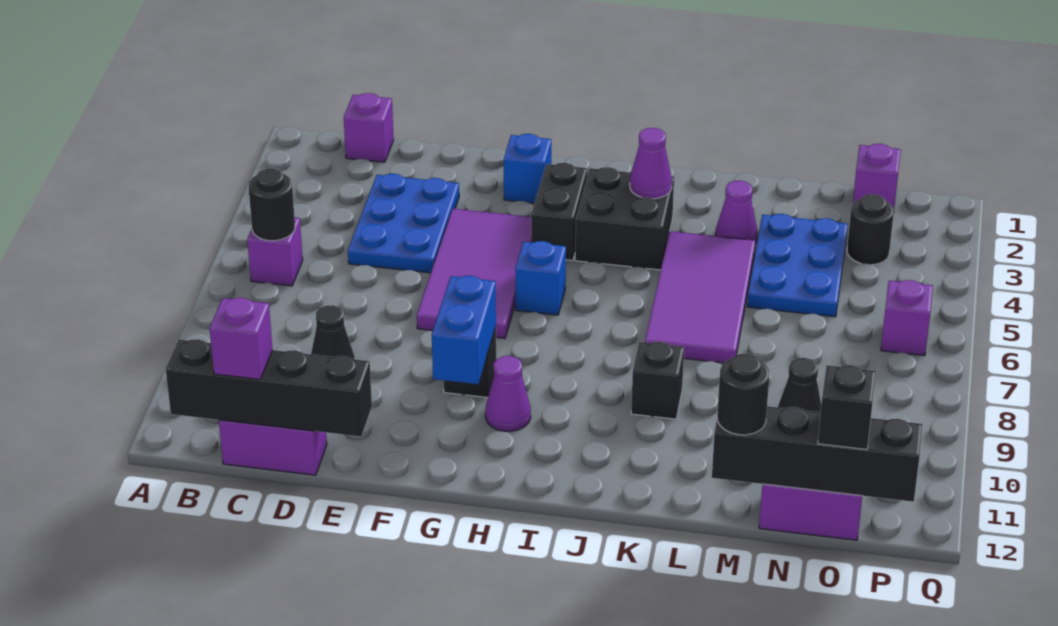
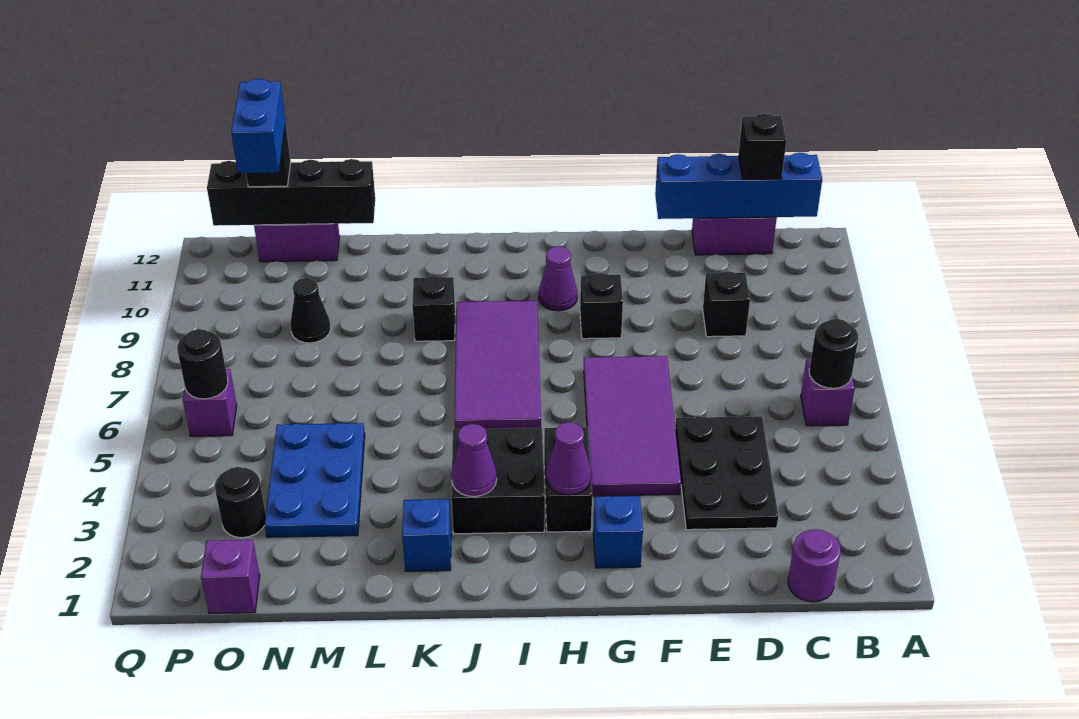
black 1x4 brick [166,339,372,437] -> blue 1x4 brick [655,153,822,219]
purple 1x1 brick [344,93,394,162] -> purple 1x1 round brick [788,529,841,602]
purple 1x1 brick [210,298,273,379] -> black 1x1 brick [738,113,786,179]
blue 2x3 plate [348,174,459,273] -> black 2x3 plate [675,416,778,530]
black 1x1 cone [311,305,355,359] -> black 1x1 brick [703,271,750,337]
blue 1x2 brick [432,276,496,384] -> blue 1x2 brick moved to [231,79,286,173]
blue 1x1 brick [515,241,566,315] -> blue 1x1 brick moved to [402,499,451,571]
purple 2x4 tile [645,231,755,363] -> purple 2x4 tile moved to [455,301,541,430]
purple 1x1 cone [715,181,757,243] -> purple 1x1 cone moved to [546,422,591,495]
black 1x1 round brick [717,354,770,435] -> black 1x1 round brick moved to [177,329,228,399]

